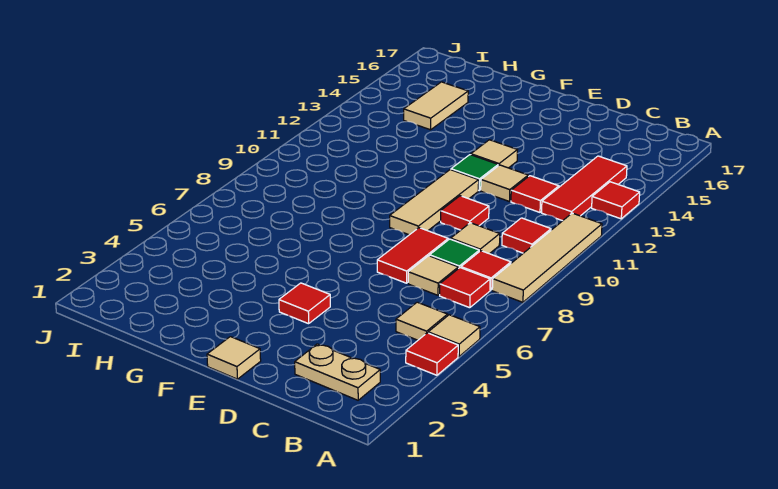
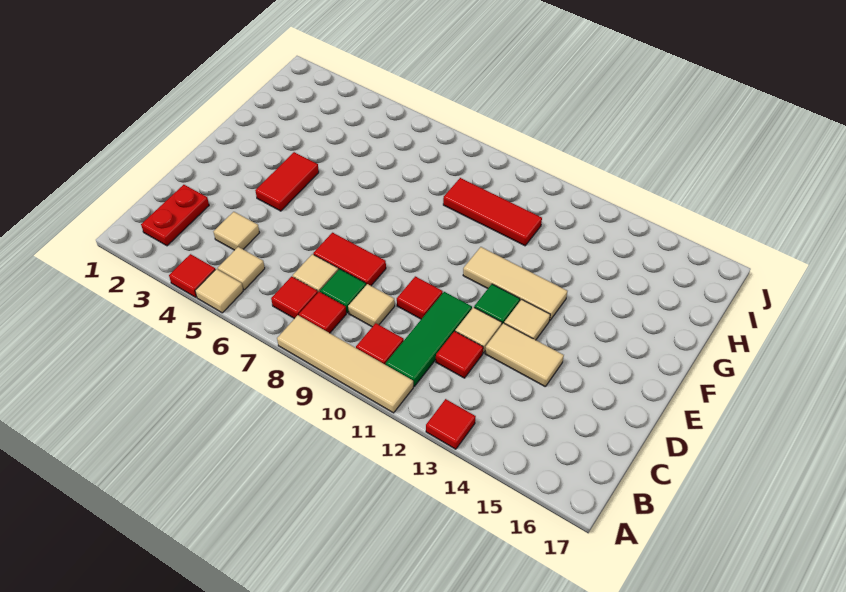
tan 1x2 plate [295,344,380,400] -> red 1x2 plate [141,185,209,246]
none -> green 1x3 tile [386,292,472,386]
red 1x3 tile [542,156,627,221] -> red 1x3 tile moved to [443,178,542,246]
tan 1x1 tile [207,337,261,379] -> tan 1x1 tile moved to [214,212,260,250]
red 1x1 tile [279,283,330,324] -> red 1x2 tile [255,152,319,211]
tan 1x3 tile [390,170,479,235] -> tan 1x3 tile moved to [463,247,567,321]
tan 1x2 tile [404,82,468,130] -> tan 1x2 tile moved to [485,323,564,386]

